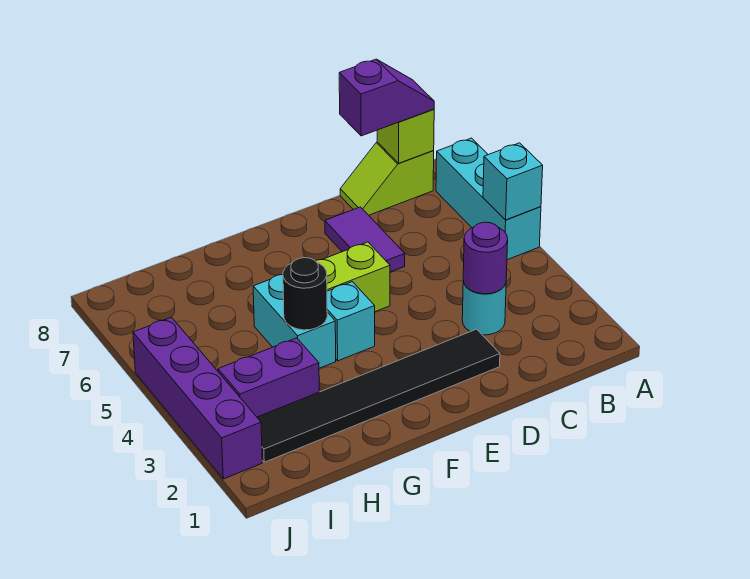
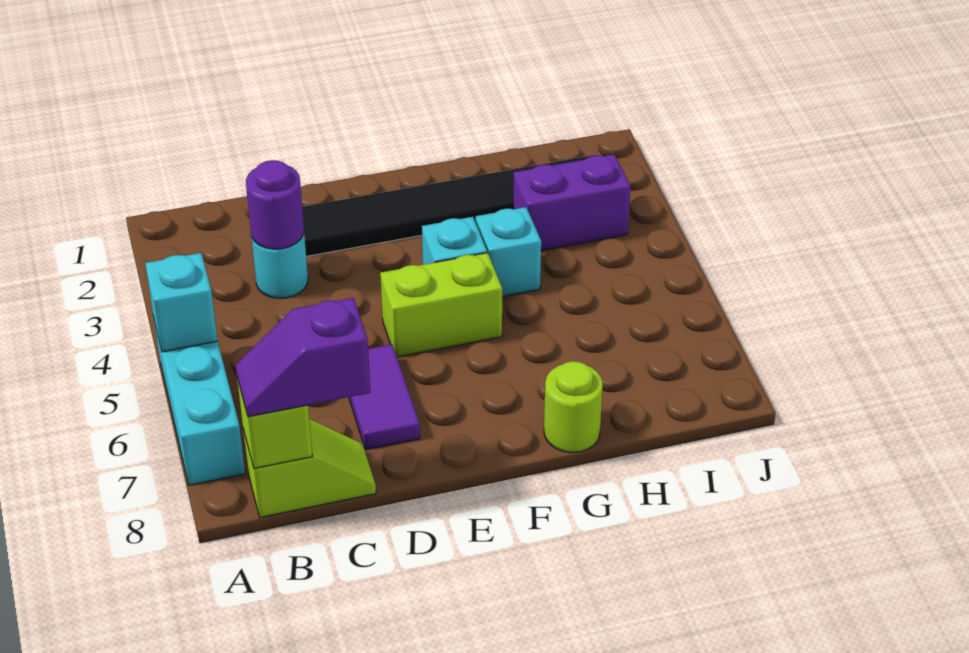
cyan 1x2 brick [253,275,336,368] -> cyan 1x1 brick [476,207,541,297]
black 1x1 round brick [283,258,327,330] -> none
none -> lime 1x1 round brick [544,361,603,453]
purple 1x4 brick [133,317,262,479] -> none

